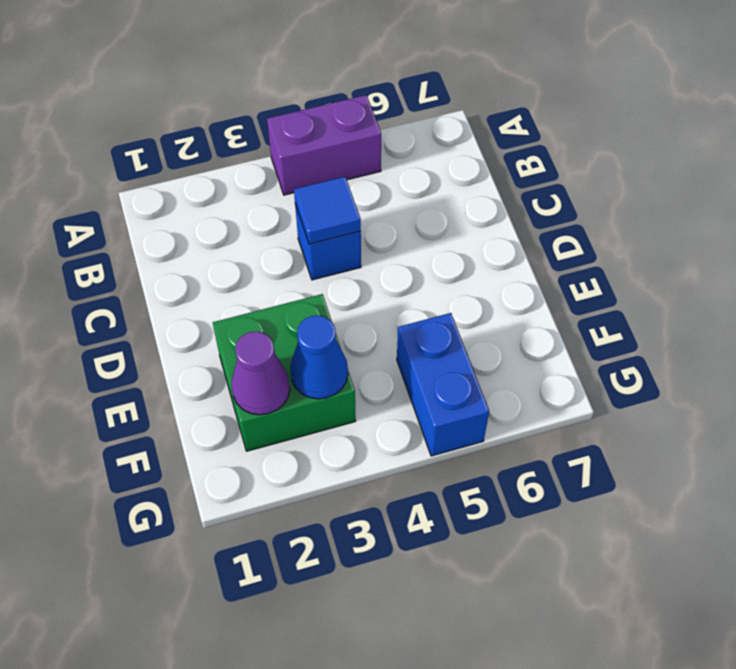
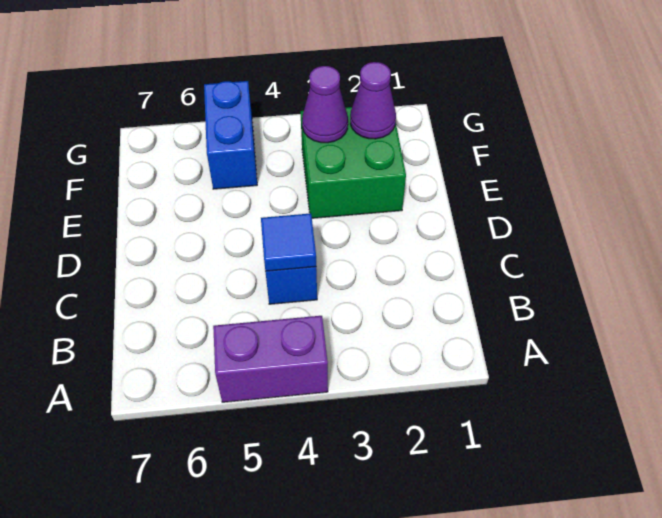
blue 1x1 cone [290,315,348,399] -> purple 1x1 cone [302,66,348,143]

